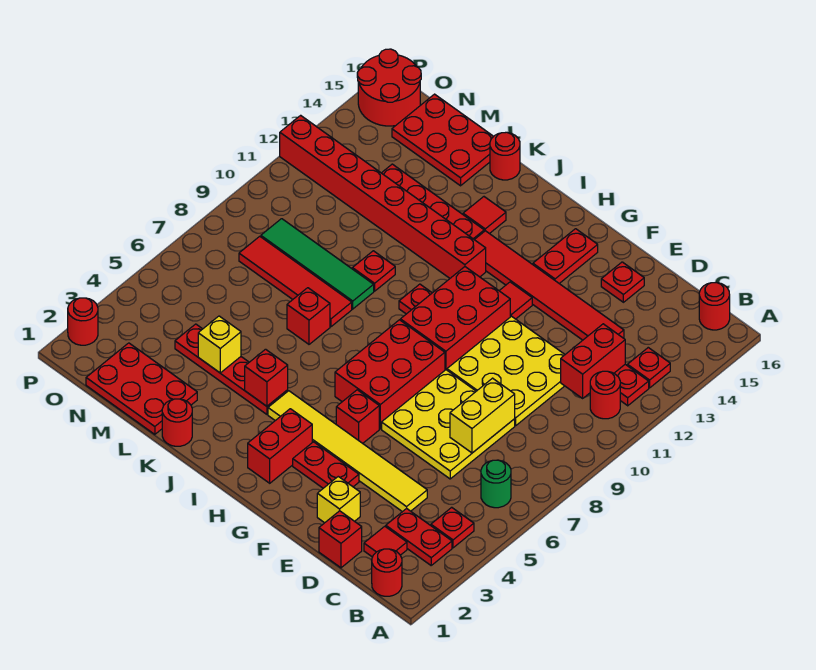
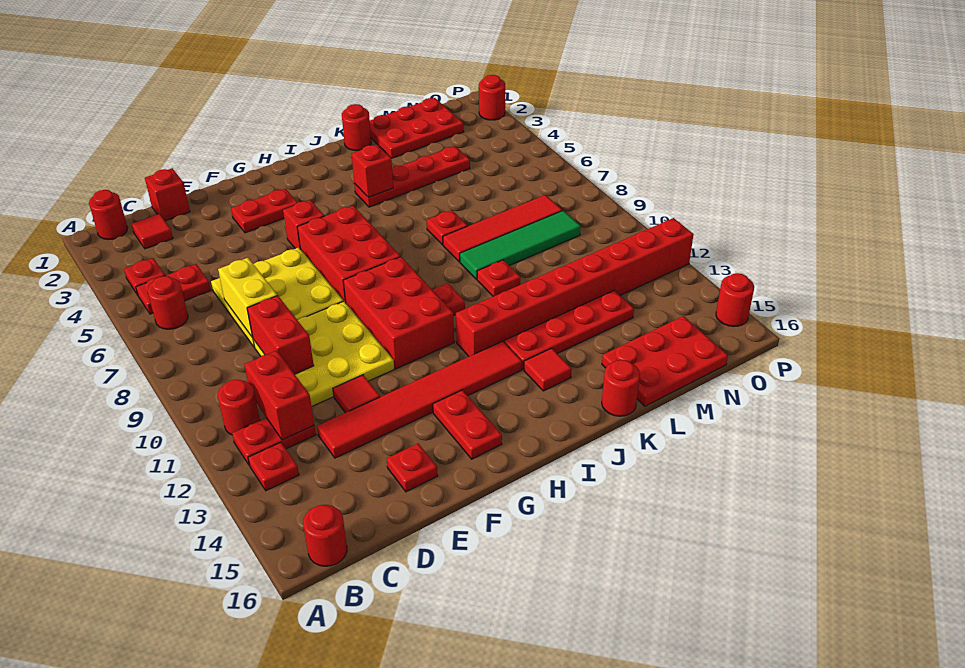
red 1x2 plate [386,508,452,565] -> red 1x2 plate moved to [136,264,211,314]
green 1x1 round brick [481,460,511,508] -> red 1x1 round brick [148,276,188,329]
yellow 1x6 tile [268,391,427,512] -> none
yellow 1x1 brick [317,477,360,523] -> none
red 1x1 tile [499,282,532,319] -> red 1x1 tile moved to [333,375,380,413]
red 1x2 brick [248,409,312,483] -> red 1x2 brick moved to [247,296,314,374]
red 1x1 brick [287,288,330,344] -> red 1x1 plate [427,210,468,245]
yellow 1x1 brick [198,316,241,373] -> none
red 2x2 round brick [357,49,421,126] -> red 1x1 round brick [716,273,754,327]

